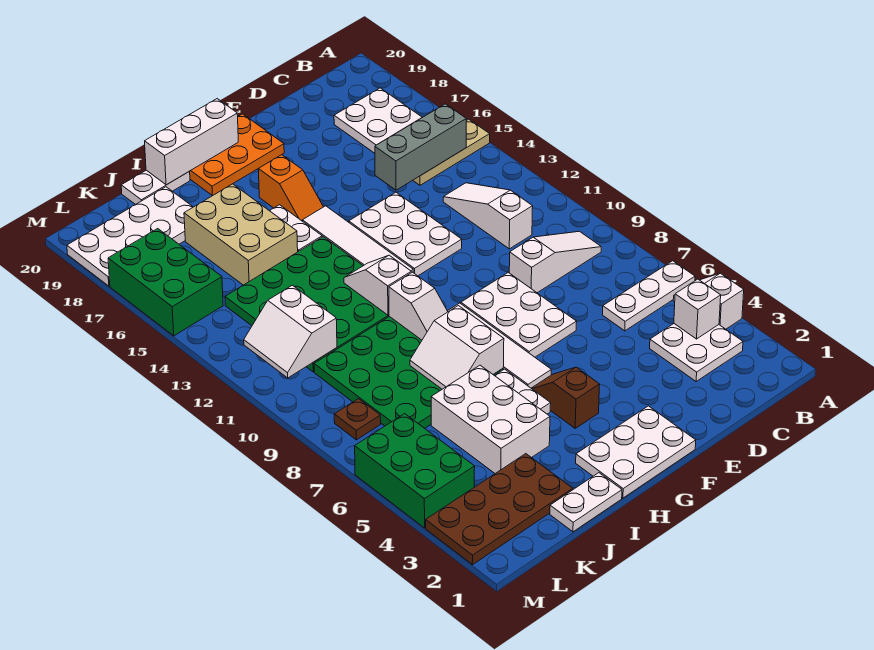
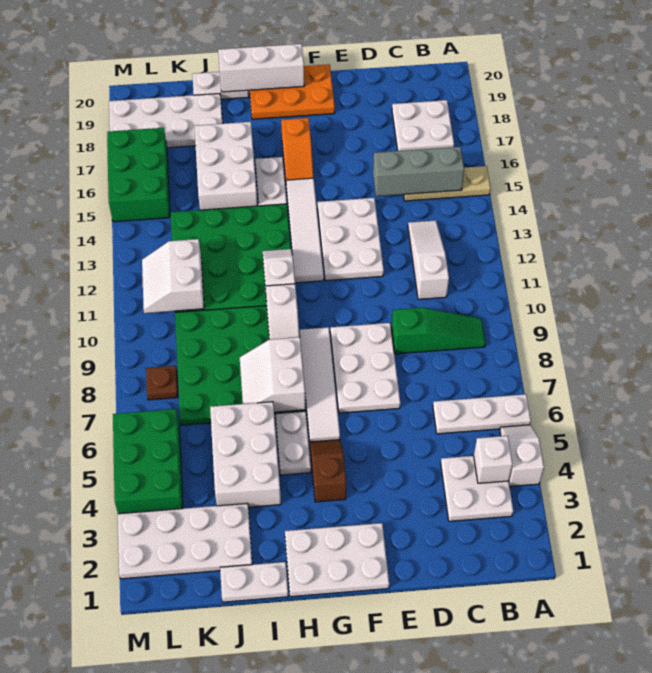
white 1x3 slope [509,231,601,293] -> green 1x3 slope [391,308,485,354]
tan 2x3 brick [184,184,298,285] -> white 2x3 brick [194,122,257,210]
brown 2x4 plate [426,454,573,565] -> white 2x4 plate [118,503,252,579]

